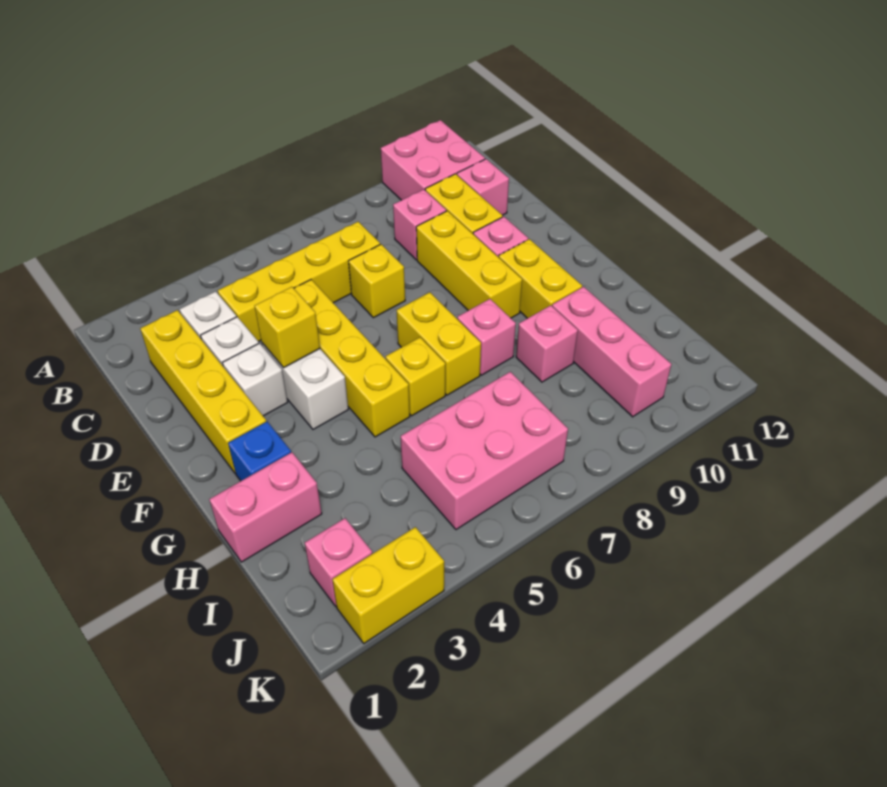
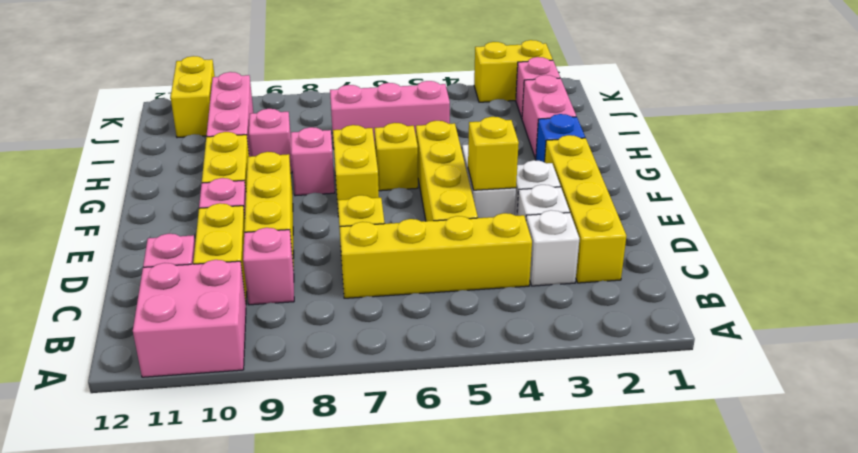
pink 1x2 brick [209,452,322,562] -> pink 1x2 brick turned to [522,75,576,159]
pink 2x3 brick [401,372,568,530] -> pink 1x3 brick [330,81,450,146]
none -> yellow 1x2 brick [171,56,215,137]

